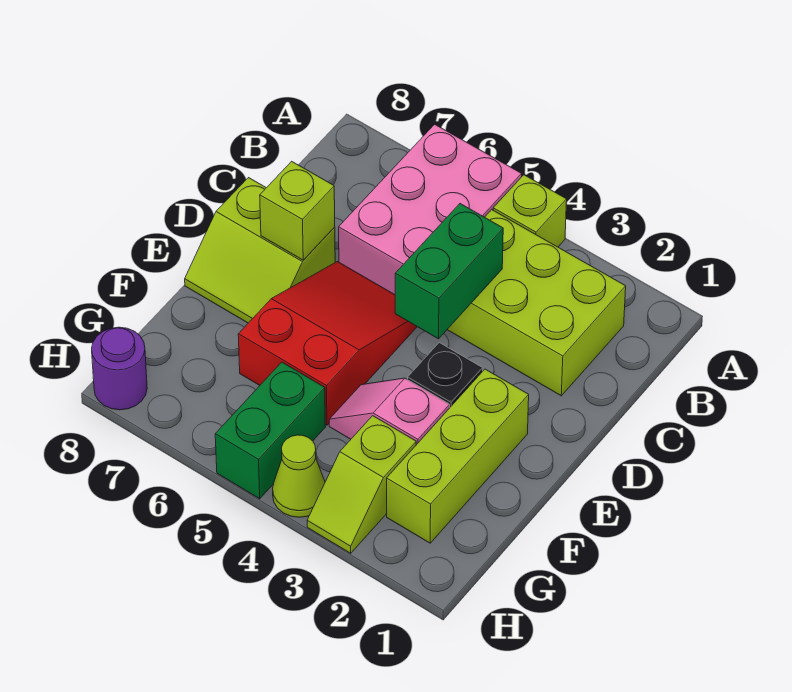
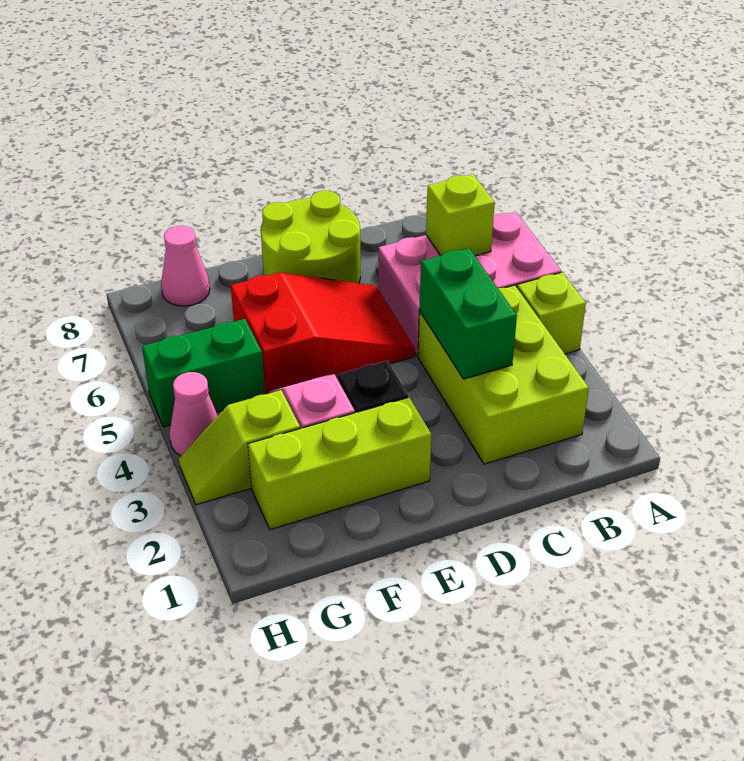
green 1x2 brick [395,204,503,339] -> green 1x2 brick turned to [419,248,517,379]
lime 2x2 slope [185,178,335,323] -> lime 2x2 round brick [261,191,360,283]
lime 1x1 brick [260,161,335,260] -> lime 1x1 brick moved to [426,174,495,256]
none -> pink 1x1 cone [161,226,210,306]
lime 1x1 cone [273,435,325,517] -> pink 1x1 cone [169,372,218,456]
purple 1x1 round brick [92,327,147,410] -> none

